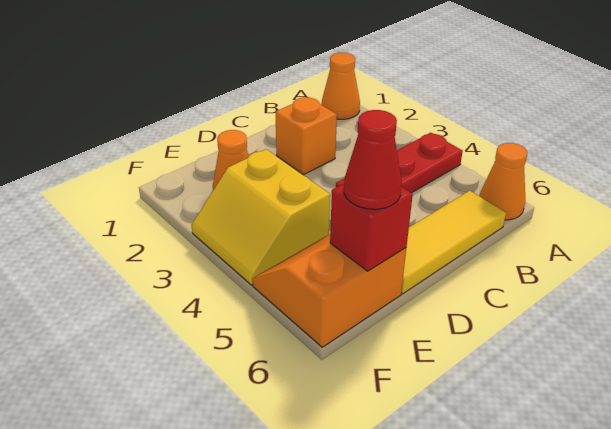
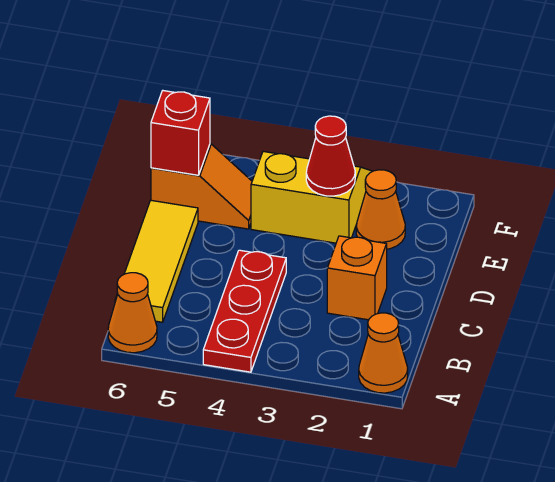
orange 2x2 slope [253,234,406,347] -> orange 1x2 slope [151,144,252,229]
red 1x1 cone [344,110,402,209] -> red 1x1 cone moved to [306,116,355,196]

